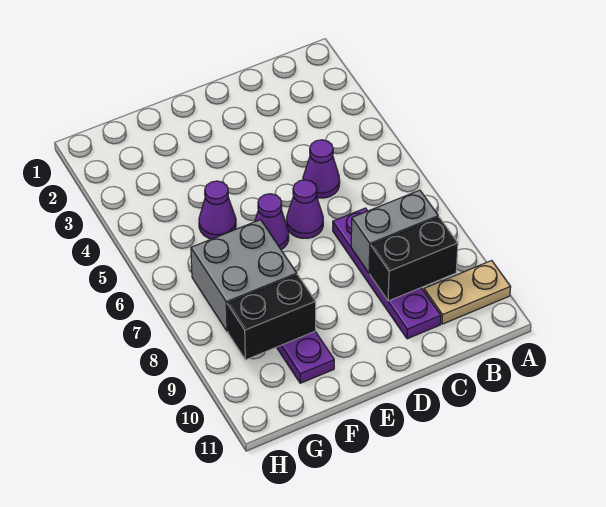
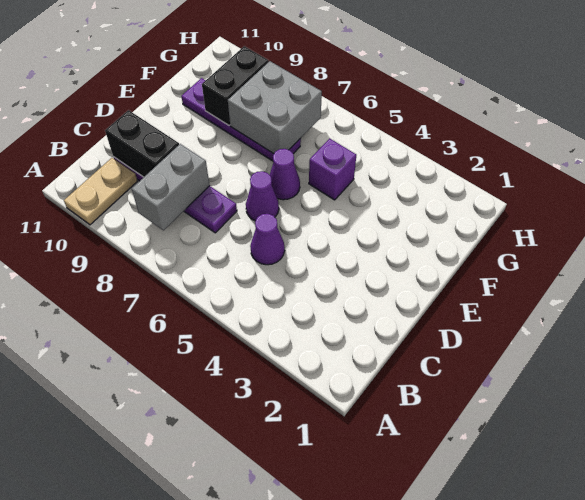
black 1x2 brick [370,217,458,301] -> black 1x2 brick turned to [105,110,179,177]
purple 1x1 cone [199,181,236,239] -> purple 1x1 brick [309,139,356,200]

